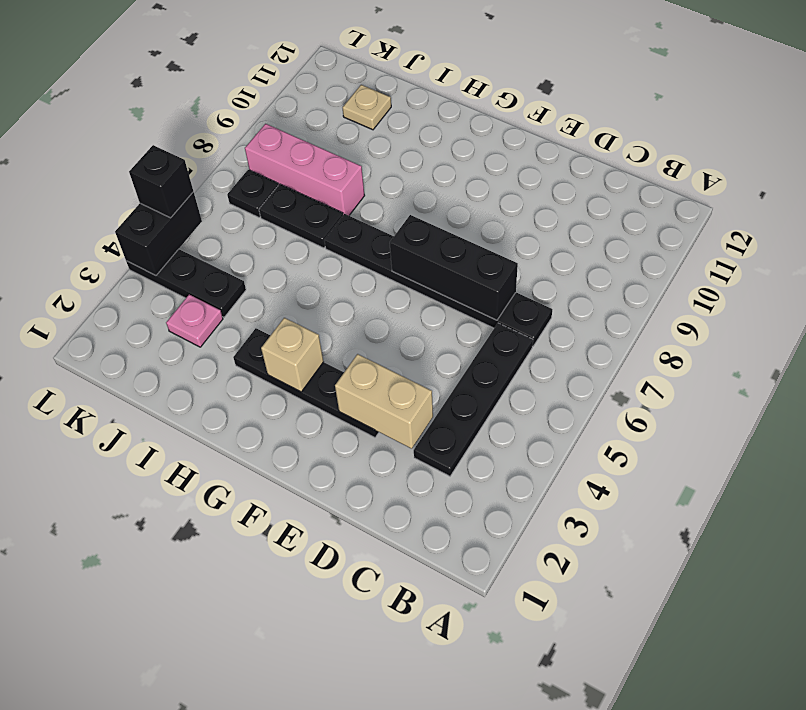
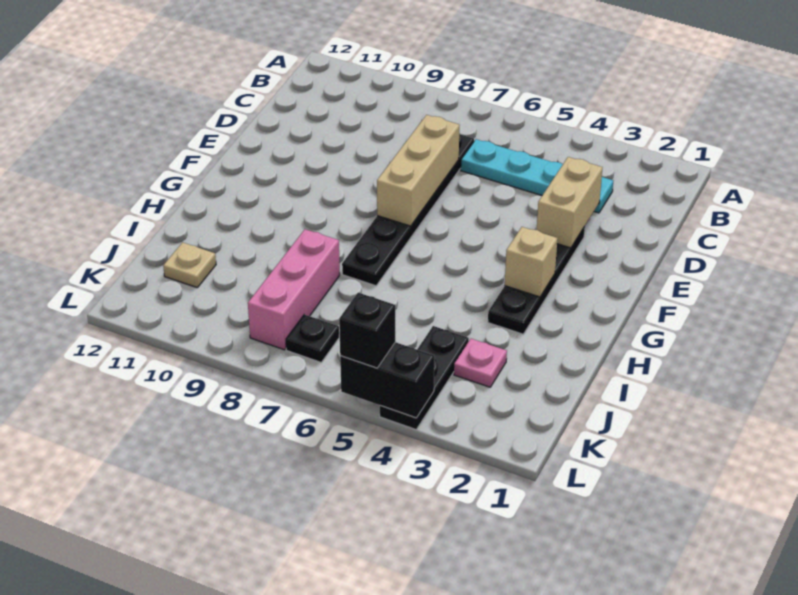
black 1x4 plate [414,323,533,476] -> cyan 1x4 plate [461,139,613,213]
black 1x3 brick [390,215,518,320] -> tan 1x3 brick [377,115,460,226]
black 1x2 plate [259,184,343,248] -> none

